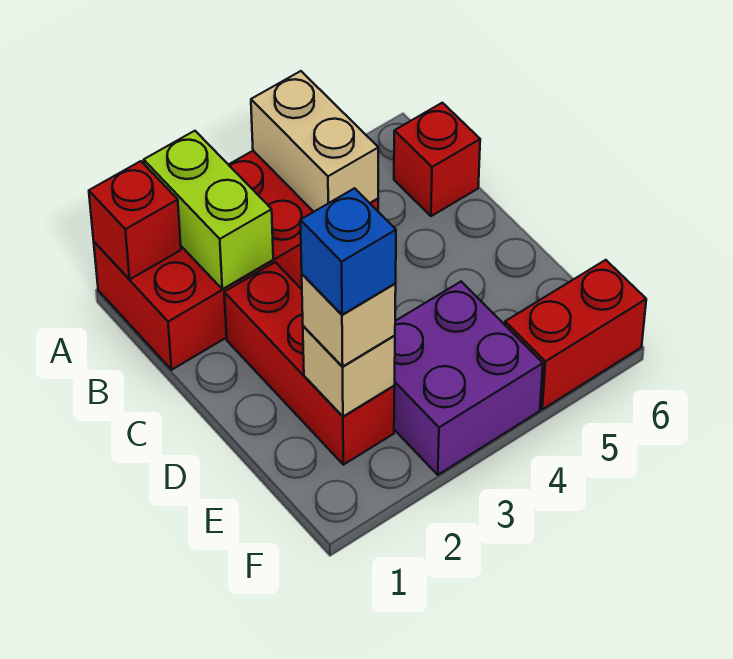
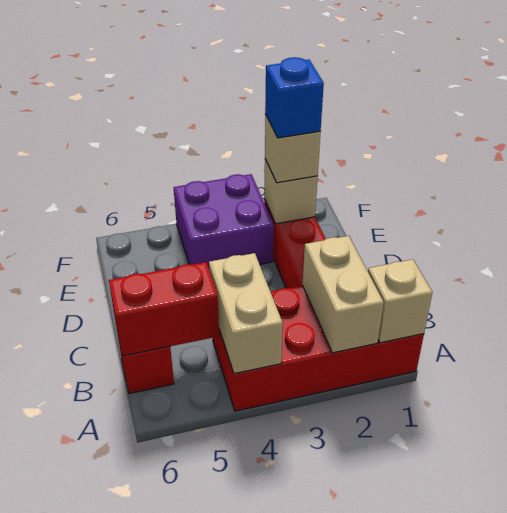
red 1x1 brick [89,161,181,280] -> tan 1x1 brick [368,259,432,343]
lime 1x2 brick [144,131,273,289] -> tan 1x2 brick [302,236,384,353]
red 1x2 brick [505,260,646,409] -> red 1x2 brick moved to [109,262,219,356]

